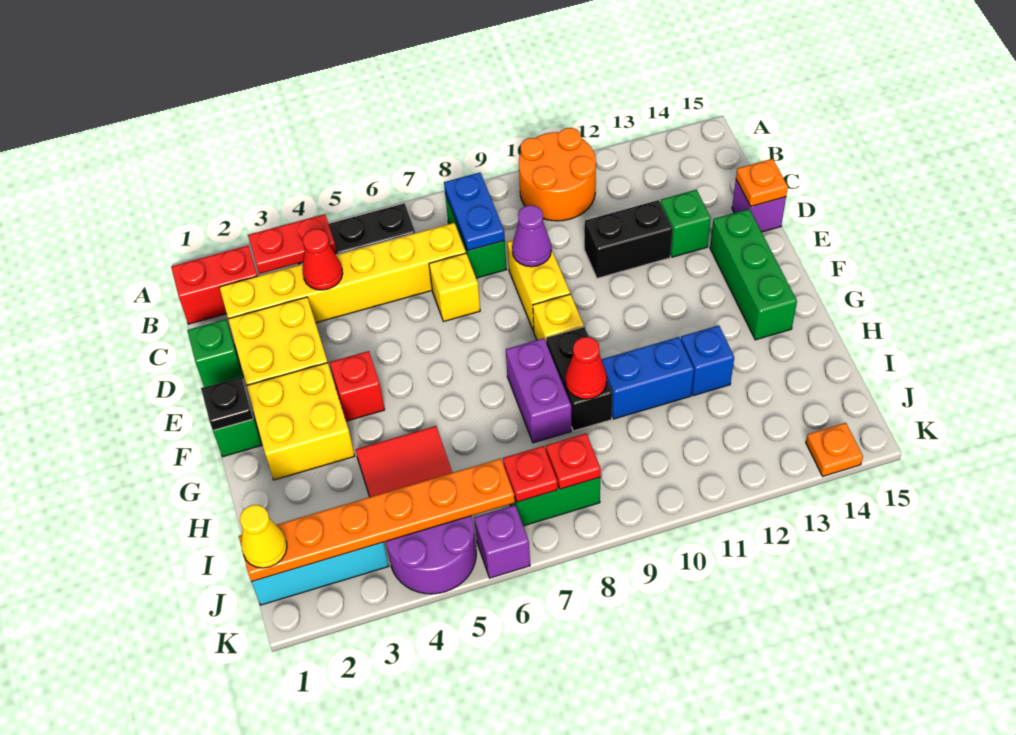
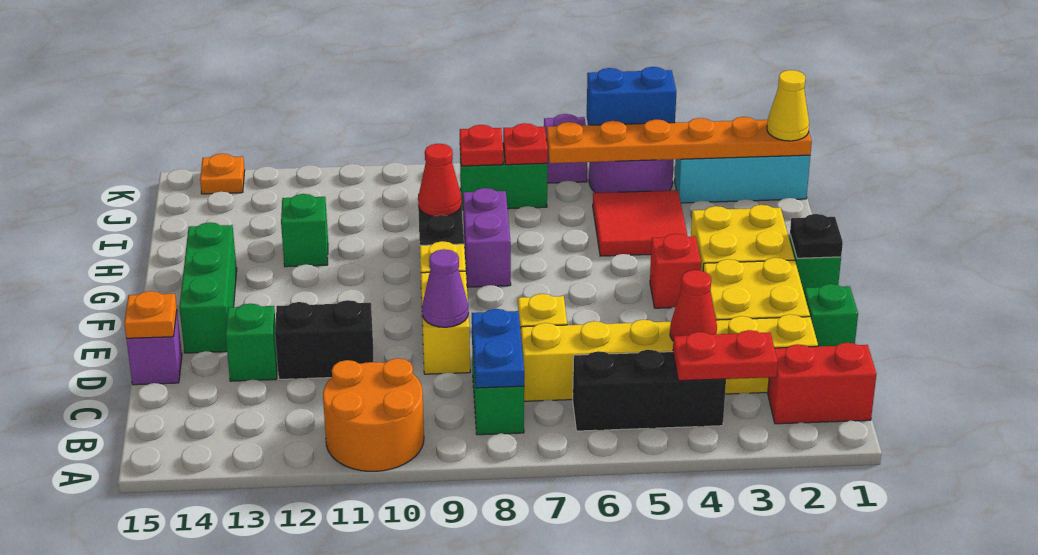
blue 1x2 brick [601,337,694,419] -> blue 1x2 brick moved to [587,67,676,125]
blue 1x1 brick [681,325,734,396] -> green 1x1 brick [281,194,328,267]

